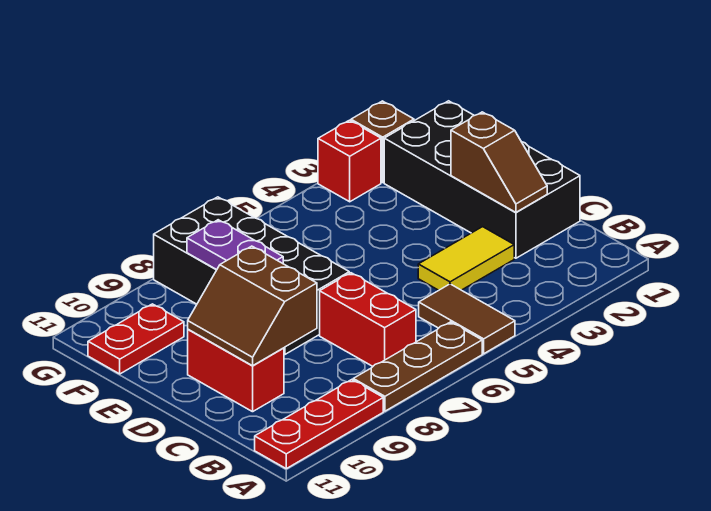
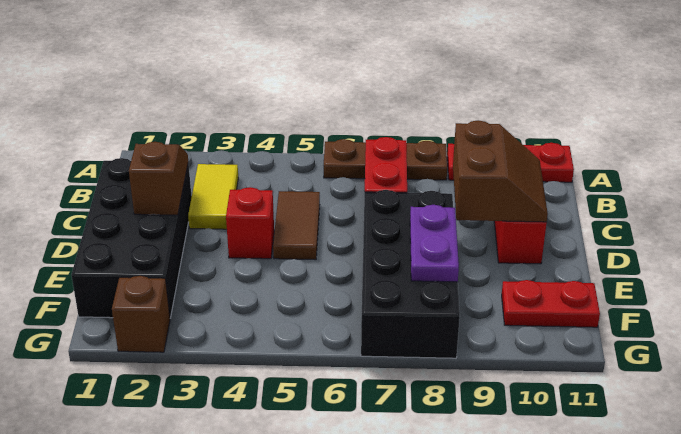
brown 1x2 tile [419,284,515,354] -> brown 1x2 tile moved to [273,191,320,260]
yellow 1x2 tile [418,227,514,290] -> yellow 1x2 tile turned to [188,164,238,229]
red 1x1 brick [318,120,381,202] -> red 1x1 brick moved to [226,187,274,259]

